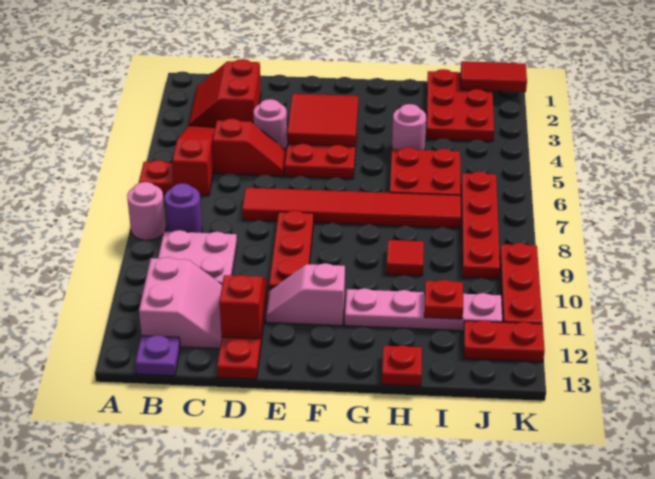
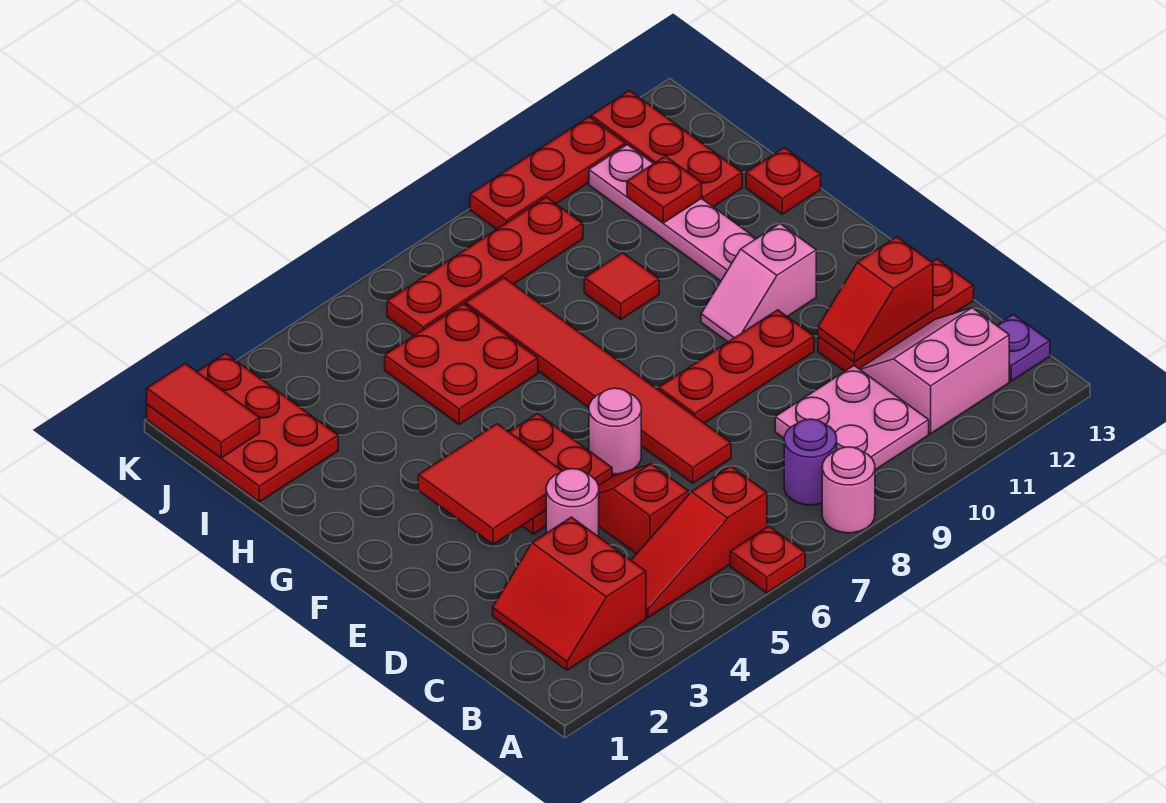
red 2x2 slope [188,59,261,127] -> red 2x2 slope turned to [493,517,646,670]
pink 1x2 slope [266,263,345,326] -> pink 1x2 slope turned to [701,224,816,342]
pink 1x1 round brick [392,104,426,150] -> pink 1x1 round brick moved to [589,388,641,474]
red 2x3 plate [426,69,494,141] -> red 2x3 plate turned to [147,353,338,502]
red 1x2 plate [463,320,545,362] -> red 1x3 plate [591,91,742,207]

